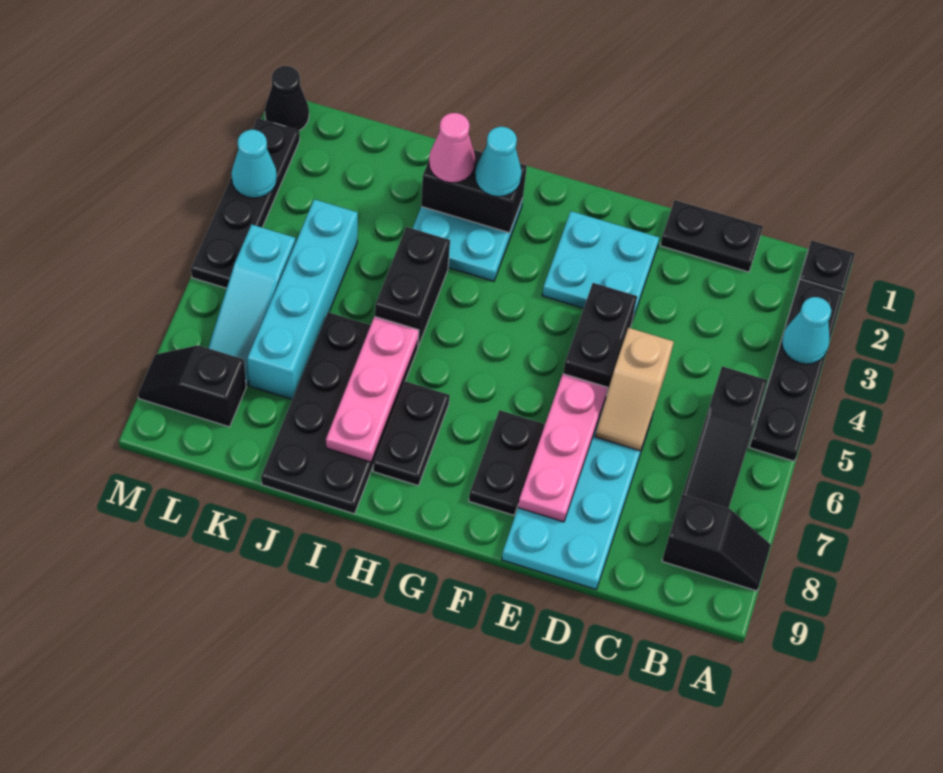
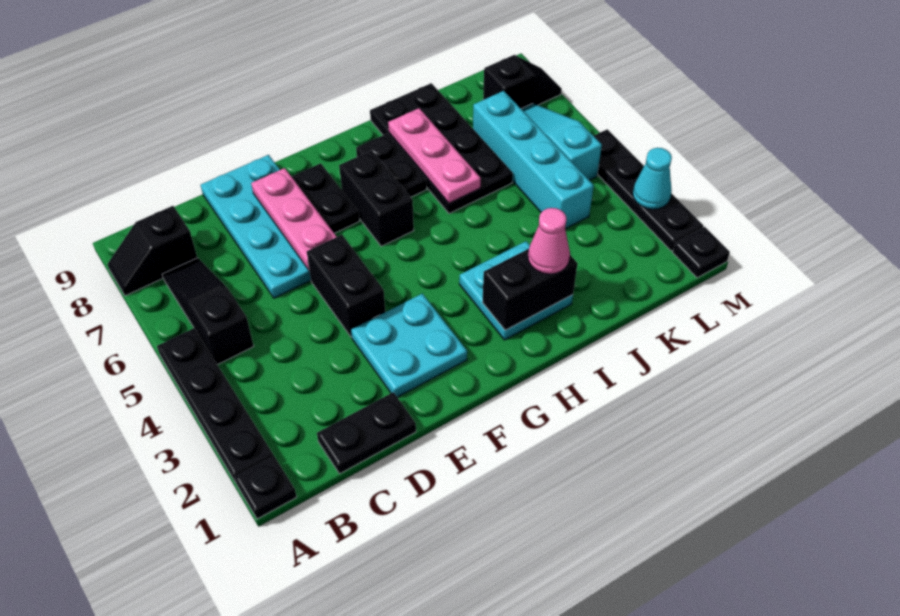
cyan 1x1 cone [782,297,831,364] -> none
tan 1x2 slope [595,328,674,451] -> none
cyan 1x1 cone [475,127,522,197] -> none
black 1x2 brick [375,227,450,347] -> black 1x2 brick moved to [339,151,414,246]
black 1x1 cone [265,66,309,131] -> black 1x1 plate [672,227,730,278]

